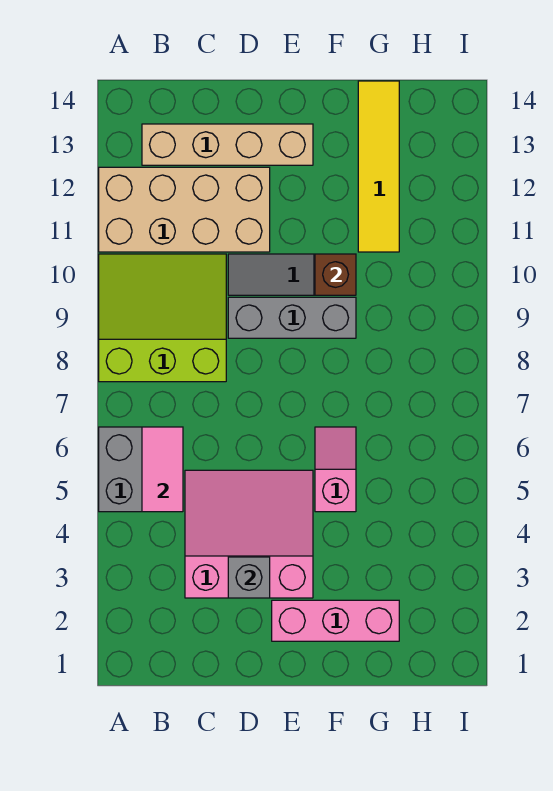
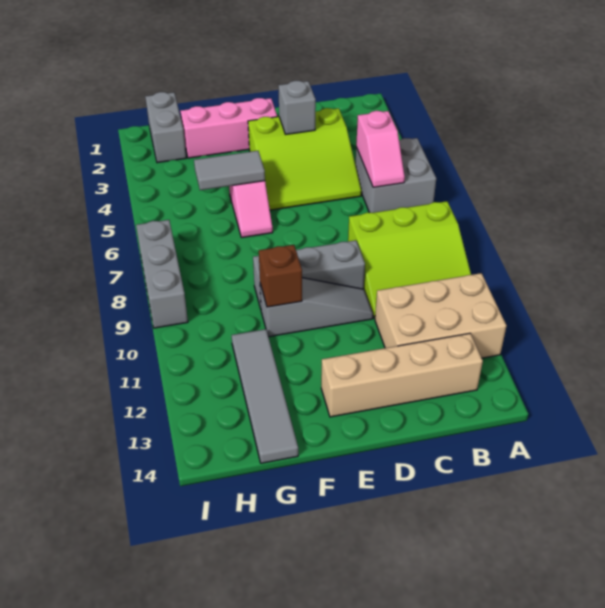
tan 2x4 brick [99,167,270,252] -> tan 2x3 brick [375,273,506,358]
pink 1x2 tile [142,427,183,512] -> pink 1x2 slope [356,111,405,187]
pink 3x3 slope [185,470,313,598] -> lime 3x3 slope [248,108,361,210]
none -> grey 1x2 tile [194,151,265,190]
yellow 1x4 tile [358,81,399,252] -> grey 1x4 tile [232,329,298,463]
none -> grey 1x2 brick [145,92,186,163]
none -> grey 1x3 brick [136,220,188,328]

